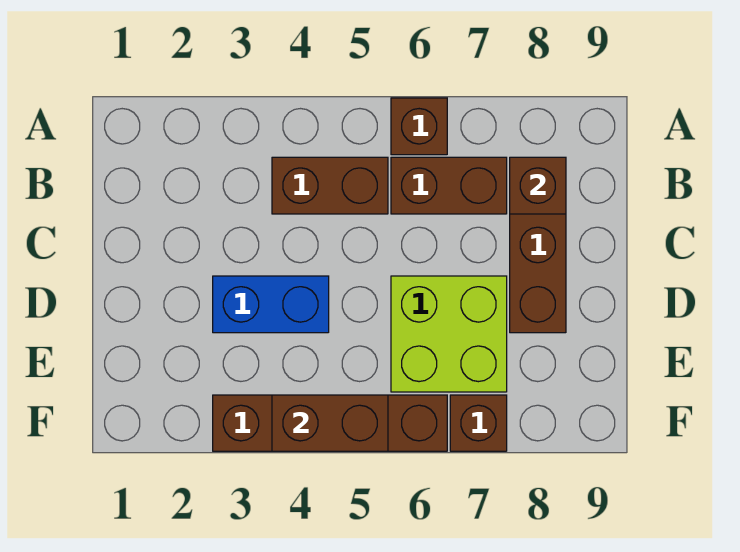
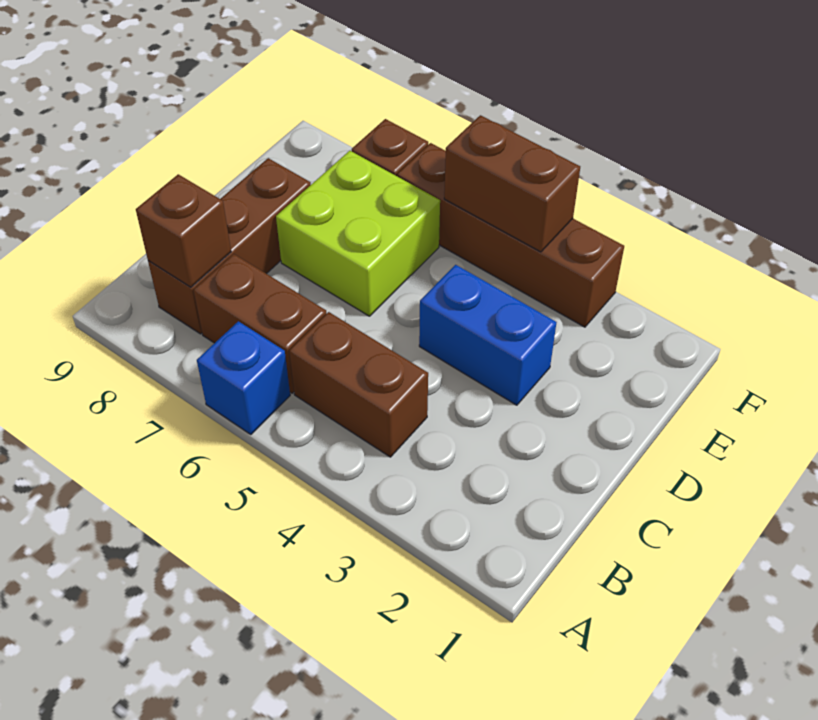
brown 1x1 brick [391,98,447,155] -> blue 1x1 brick [197,321,290,435]

